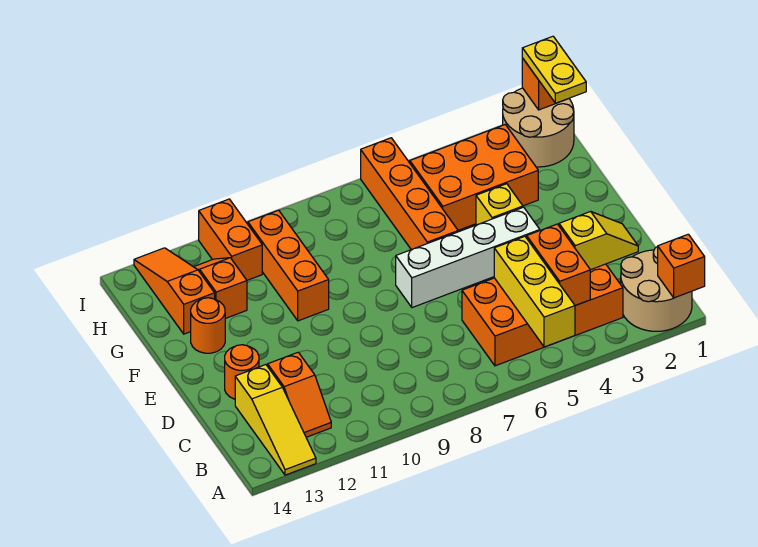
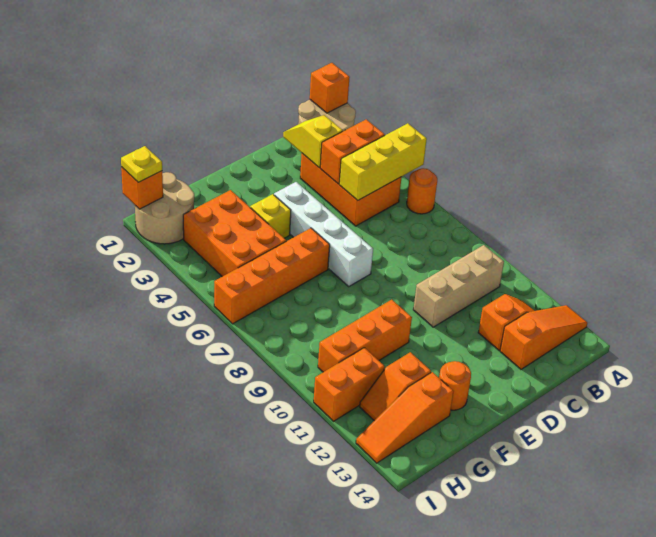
yellow 1x3 slope [235,365,316,475] -> orange 1x3 slope [500,305,587,369]
orange 2x4 brick [462,264,623,366] -> orange 2x3 brick [300,153,402,226]
none -> tan 1x3 brick [413,245,504,327]
orange 1x1 round brick [225,345,259,399] -> orange 1x1 round brick moved to [407,168,437,214]
yellow 1x2 plate [522,36,586,103] -> yellow 1x1 plate [121,146,162,182]

